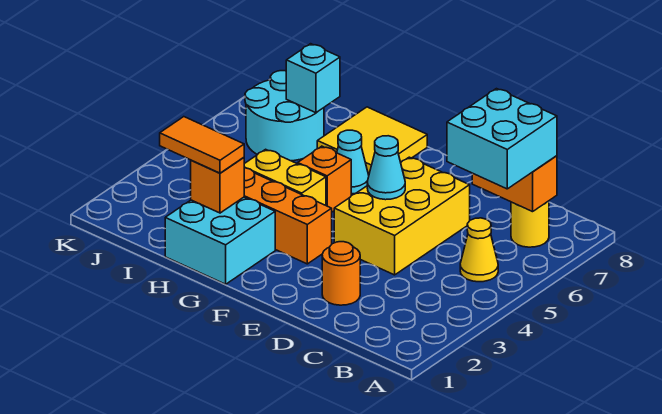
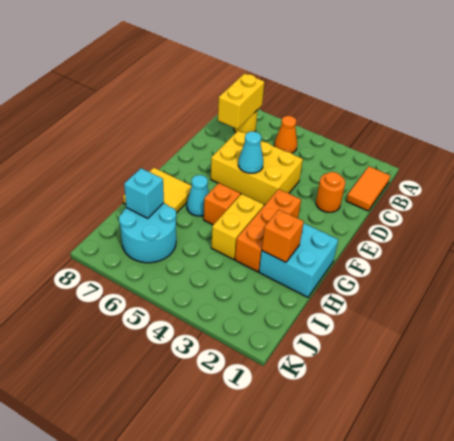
yellow 1x1 cone [460,218,498,282] -> orange 1x1 cone [274,116,297,153]
cyan 2x2 brick [447,89,557,189] -> none
orange 1x2 brick [472,156,557,212] -> yellow 1x2 brick [218,73,264,129]
orange 1x2 tile [160,117,244,173] -> orange 1x2 tile moved to [346,166,390,211]

